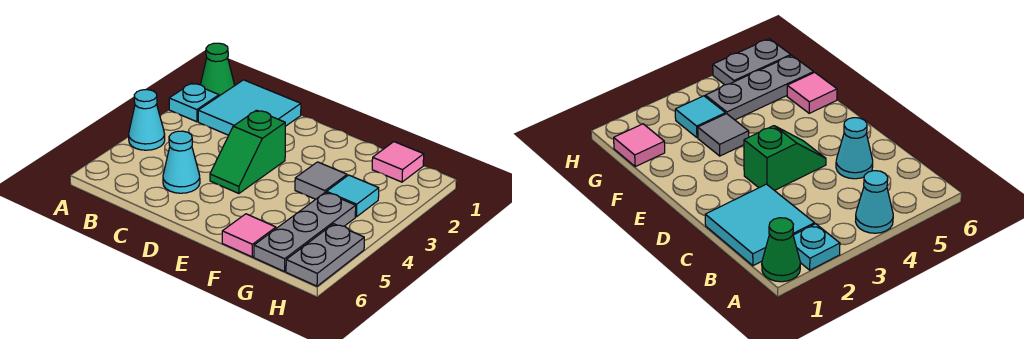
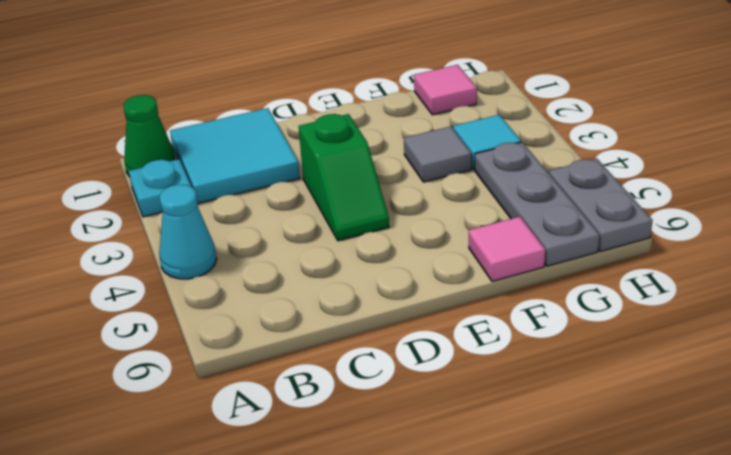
cyan 1x1 cone [163,131,200,193] -> none

